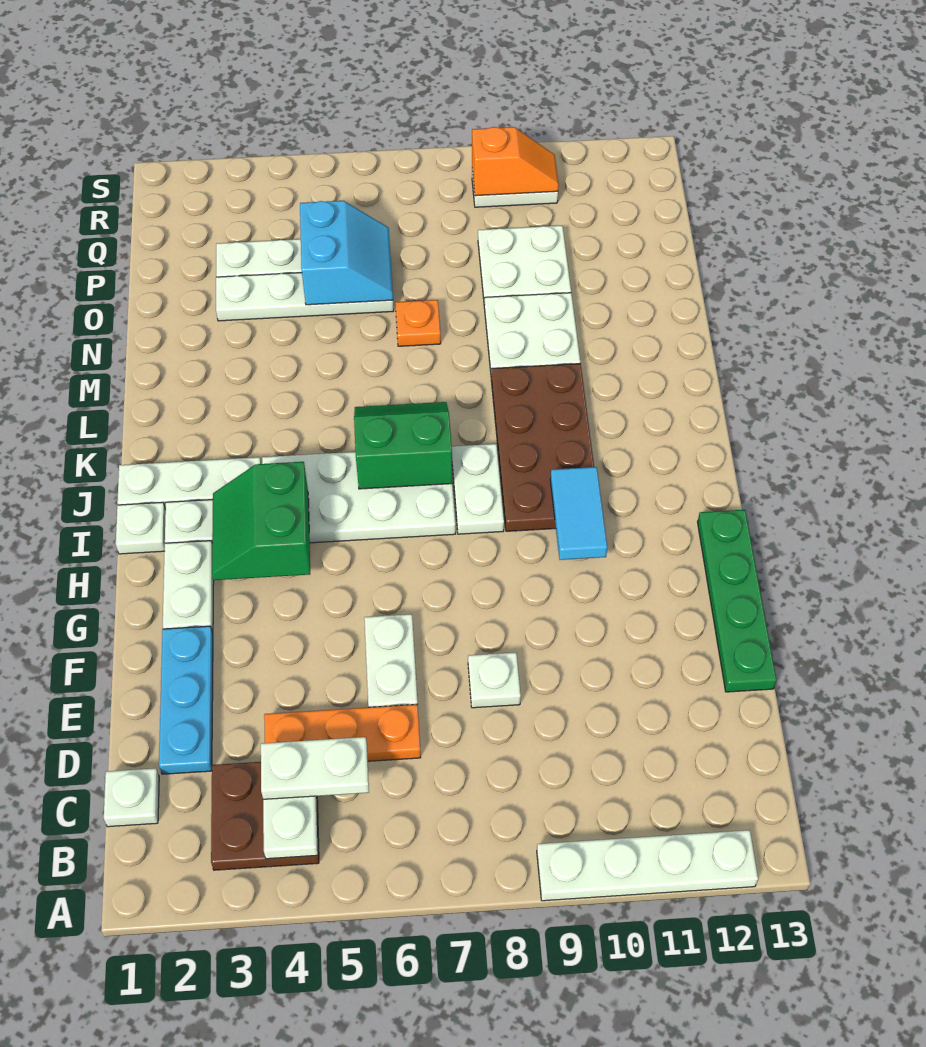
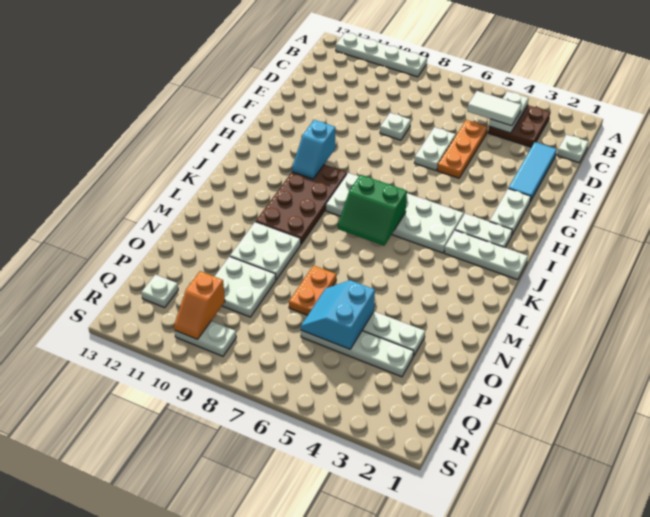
white 1x2 plate [261,737,369,799] -> white 1x2 tile [467,91,521,126]
cyan 1x3 plate [159,626,213,774] -> cyan 1x3 tile [508,142,557,202]
orange 1x3 plate [264,704,421,761] -> orange 1x3 plate turned to [437,120,487,178]
green 1x4 plate [698,510,777,692] -> none
green 2x2 slope [212,462,310,580] -> none
cyan 1x2 tile [550,467,607,560] -> cyan 1x2 slope [292,120,335,179]
white 1x1 plate [116,502,166,554] -> white 1x1 plate moved to [142,274,178,308]
orange 1x1 plate [395,300,441,346] -> orange 1x2 plate [289,265,336,315]
orange 1x2 slope [472,127,559,196] -> orange 1x2 slope turned to [174,271,225,339]

